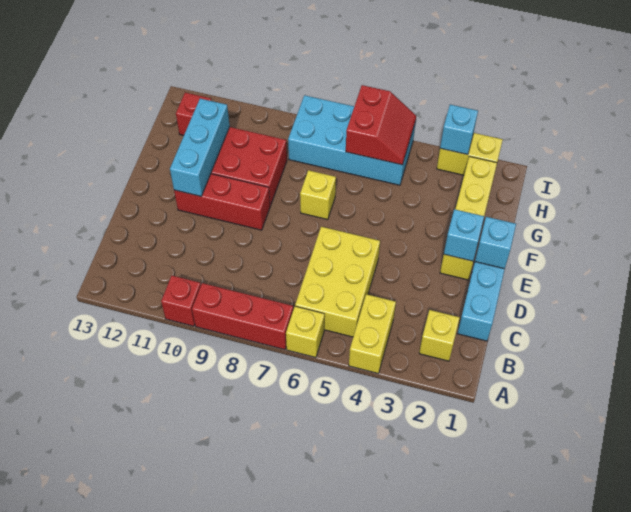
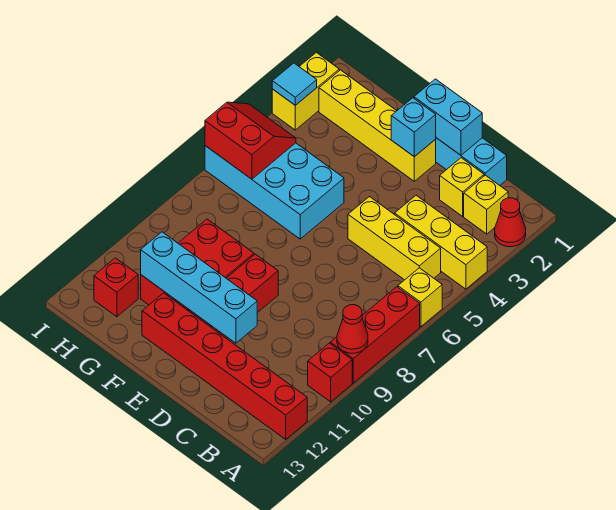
none -> red 1x1 cone [495,198,526,247]
yellow 1x2 brick [349,294,396,373] -> yellow 1x3 brick [395,195,487,289]
none -> red 1x1 cone [337,305,368,353]
none -> red 1x6 brick [142,293,307,439]
yellow 2x3 brick [295,227,380,337] -> yellow 1x3 brick [348,197,441,280]
cyan 1x1 brick [475,217,516,269] -> cyan 1x2 brick [414,79,482,155]
cyan 1x3 brick [170,99,230,196] -> cyan 1x4 brick [141,232,257,343]
yellow 1x1 brick [300,170,336,220] -> yellow 1x1 brick moved to [440,158,484,216]
cyan 2x4 brick [288,95,416,185] -> cyan 2x4 brick turned to [205,143,344,239]
cyan 1x1 brick [440,104,478,155] -> cyan 1x1 tile [272,63,317,105]

